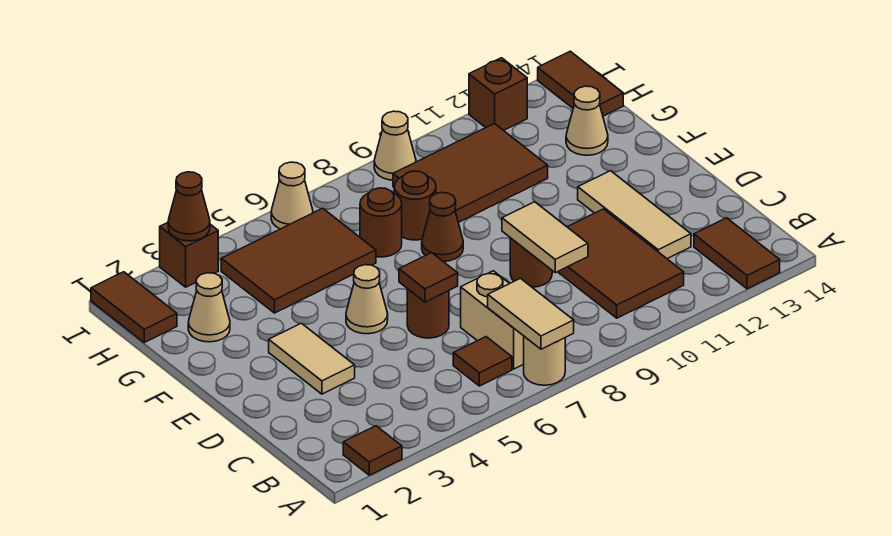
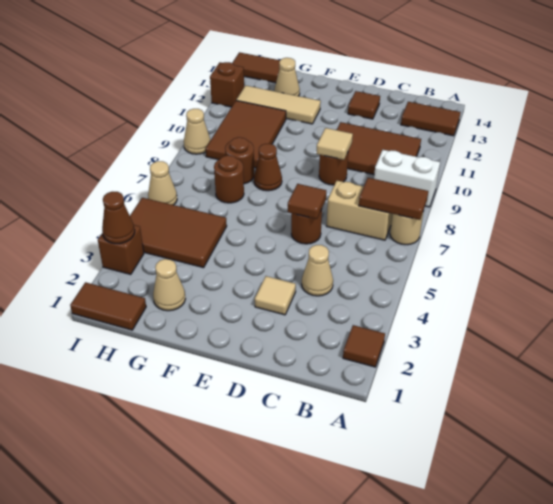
tan 1x2 tile [488,278,574,349] -> brown 1x2 tile [359,178,428,220]
none -> white 1x2 brick [374,150,440,207]
brown 1x1 tile [453,337,512,386] -> brown 1x1 tile moved to [348,91,380,119]
tan 1x2 tile [502,202,588,273] -> tan 1x1 tile [316,128,353,160]
tan 1x3 tile [578,171,691,259] -> tan 1x3 tile moved to [237,85,321,124]
tan 1x2 tile [269,323,355,394] -> tan 1x1 tile [255,276,296,315]
tan 1x1 cone [346,265,388,334] -> tan 1x1 cone moved to [302,245,333,296]
brown 2x3 tile [221,208,376,313] -> brown 2x3 tile turned to [130,198,227,268]

